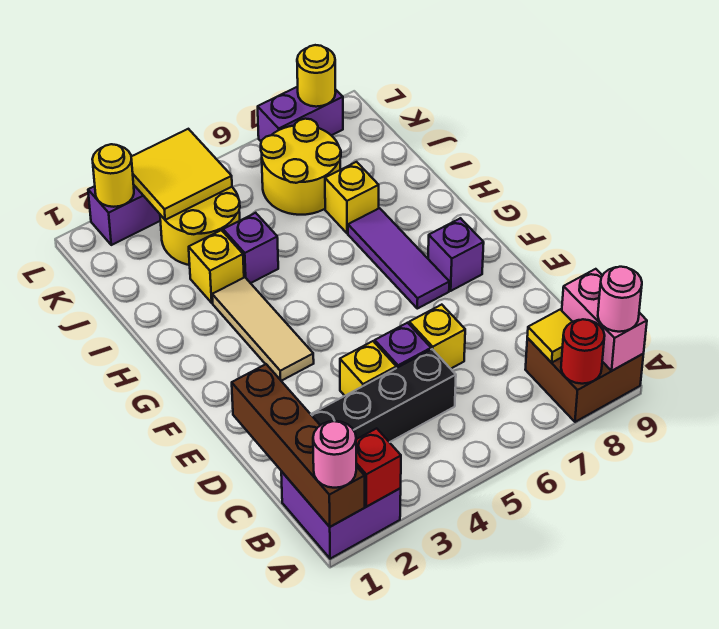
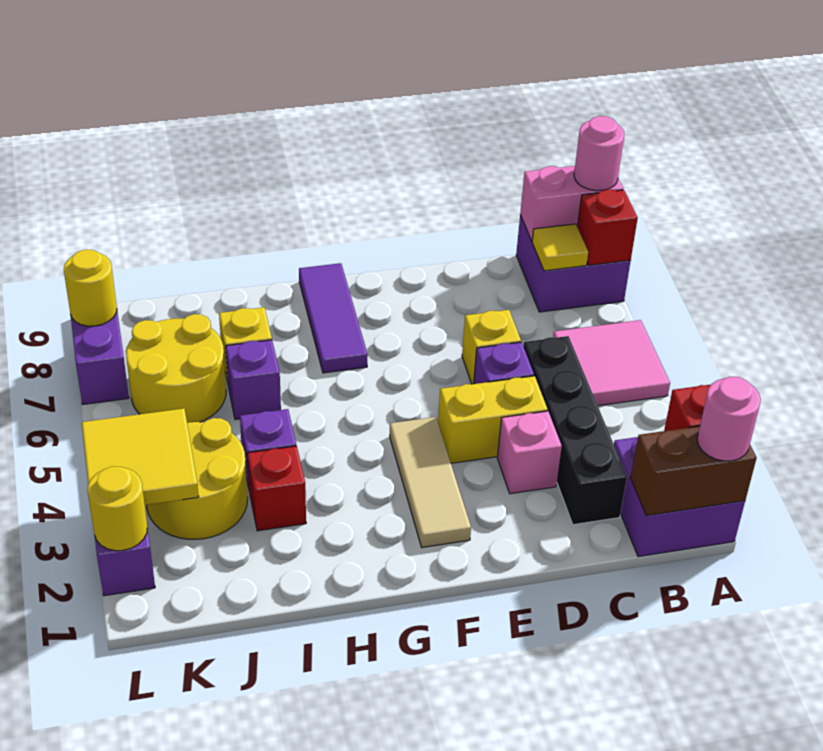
brown 1x4 brick [232,364,365,527] -> brown 1x2 brick [631,426,756,516]
none -> pink 2x2 tile [553,320,670,406]
brown 2x2 brick [525,338,643,422] -> purple 2x2 brick [516,215,631,312]
red 1x1 round brick [561,319,605,384] -> red 1x1 brick [577,189,638,265]
none -> pink 1x1 brick [497,411,562,494]
yellow 1x1 brick [340,341,396,396] -> yellow 1x2 brick [438,376,548,463]
tan 1x3 tile [212,277,314,381] -> tan 1x3 tile turned to [390,417,471,547]
purple 1x3 tile [348,208,449,309] -> purple 1x3 tile turned to [299,263,368,373]
purple 1x1 brick [428,218,484,291] -> purple 1x1 brick moved to [226,340,281,420]
yellow 1x1 brick [189,230,244,303] -> red 1x1 brick [247,446,306,531]

